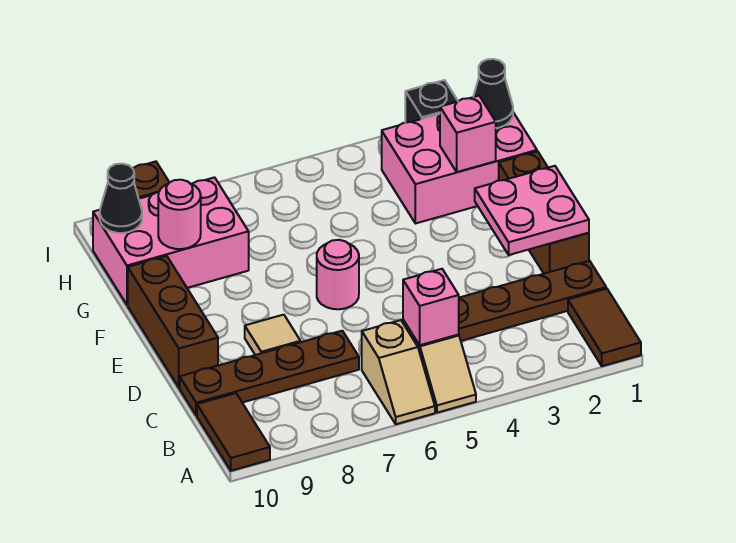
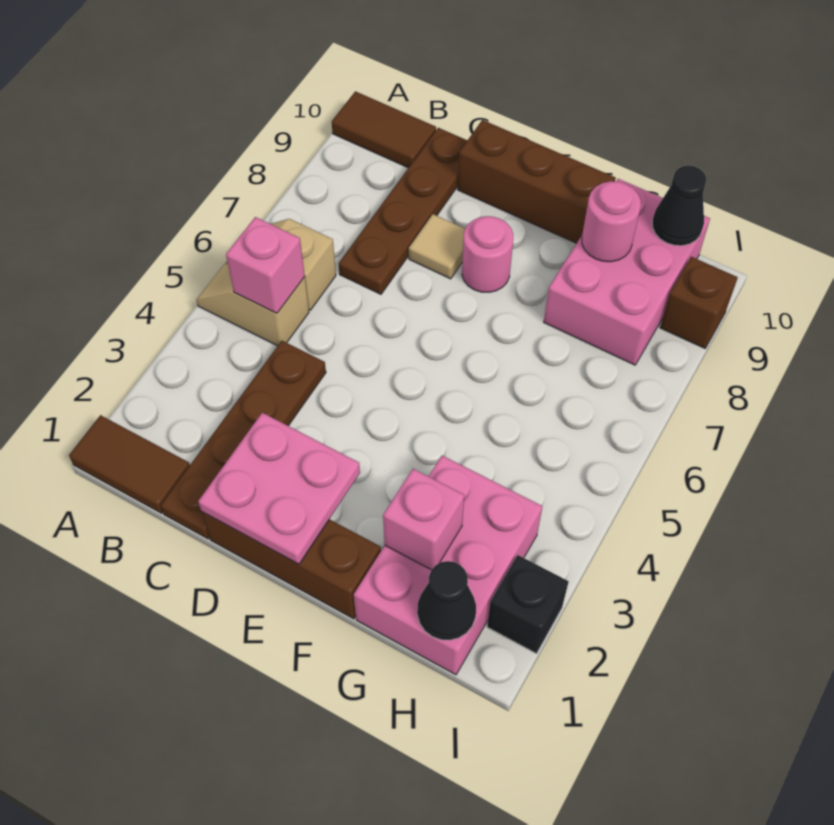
pink 1x1 round brick [317,240,359,309] -> pink 1x1 round brick moved to [462,216,513,292]

